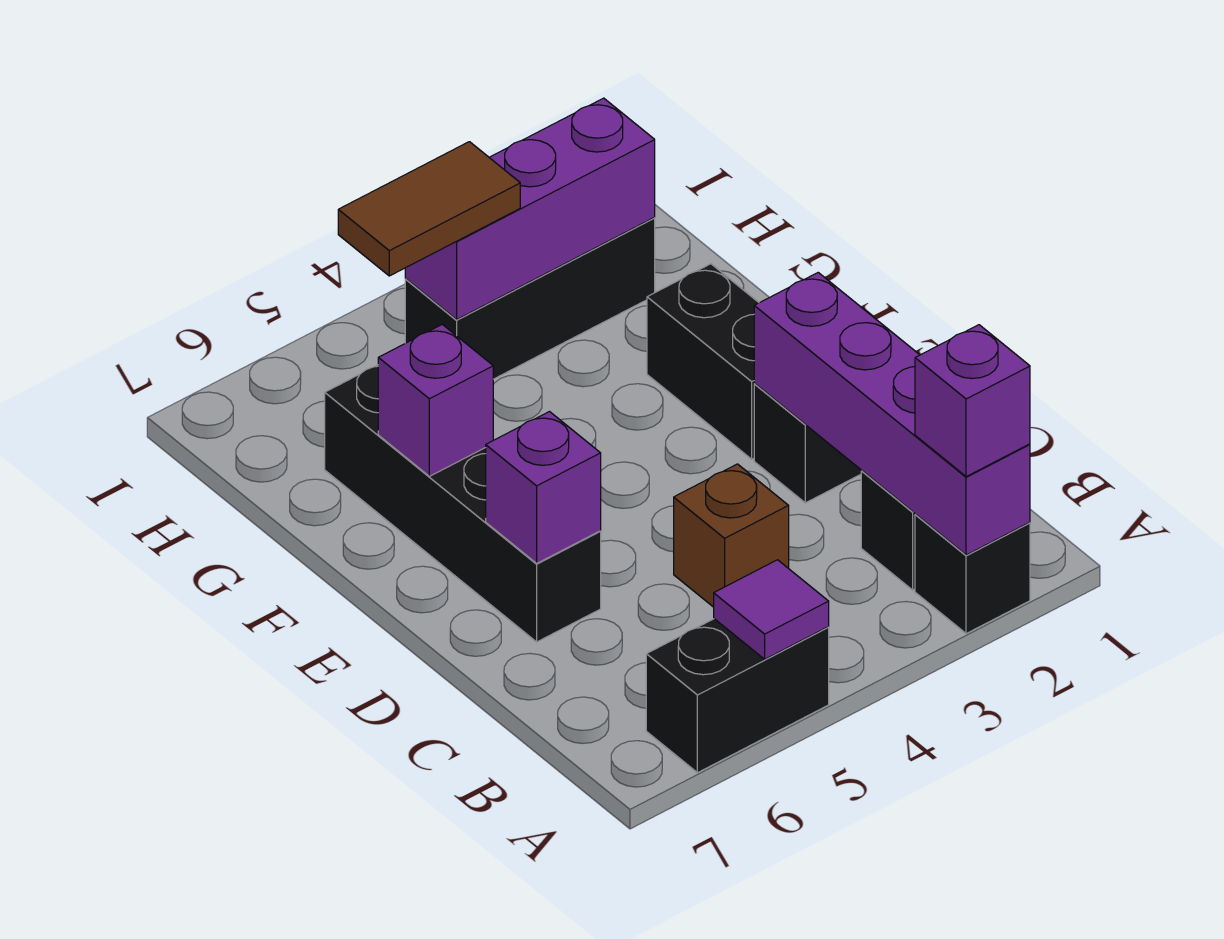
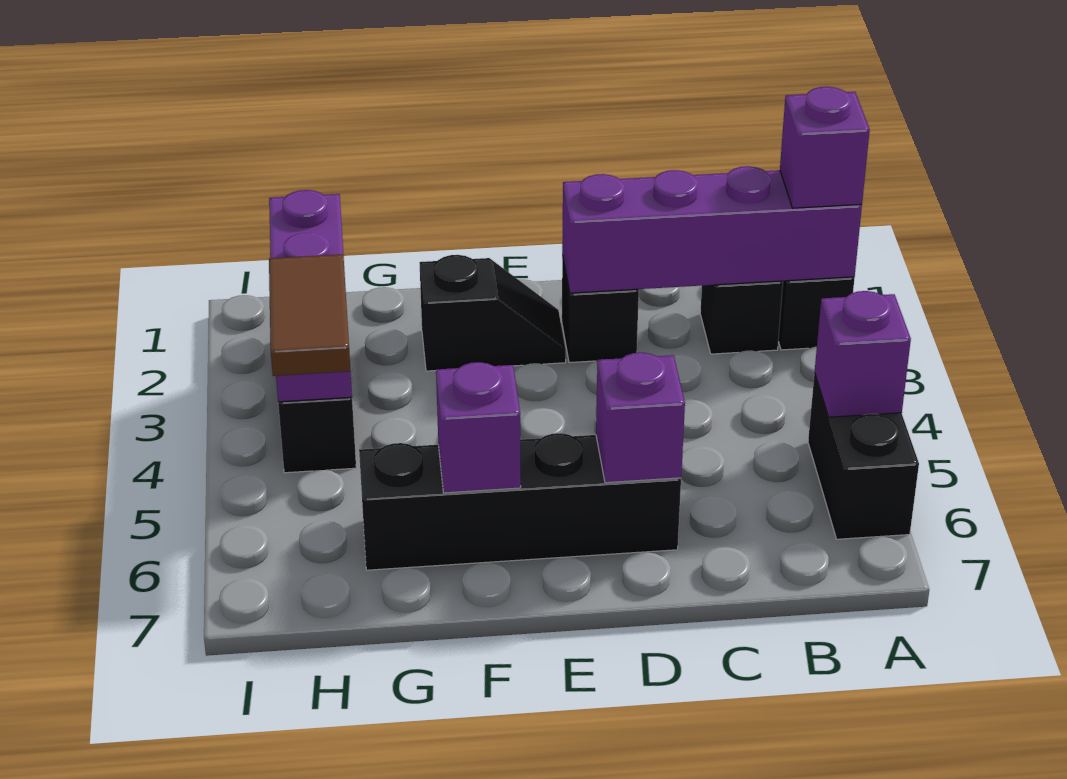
purple 1x1 tile [714,560,829,659] -> purple 1x1 brick [815,291,911,417]
brown 1x1 brick [674,464,789,607] -> none
black 1x2 brick [647,264,759,459] -> black 1x2 slope [420,255,566,371]

